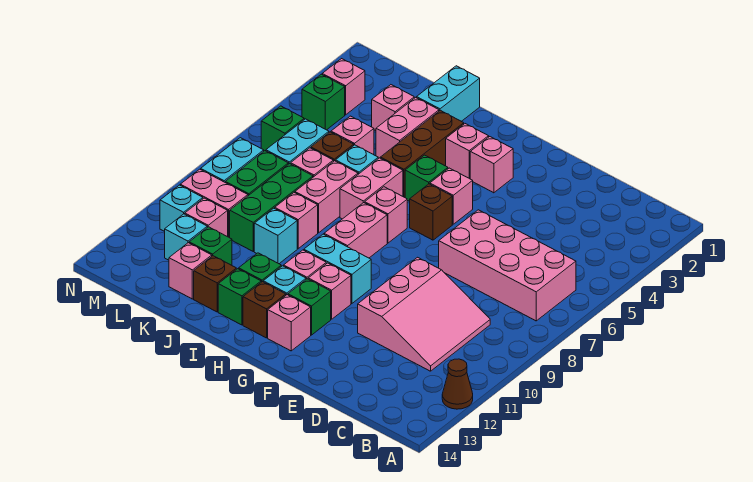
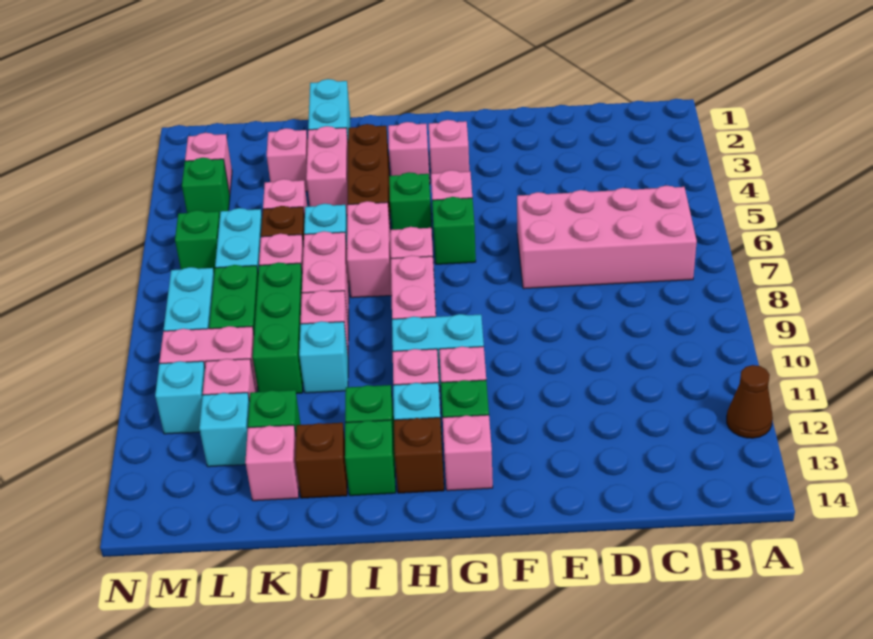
pink 3x3 slope [358,257,490,371] -> none
brown 1x1 brick [410,184,452,240] -> green 1x1 brick [432,197,476,264]

